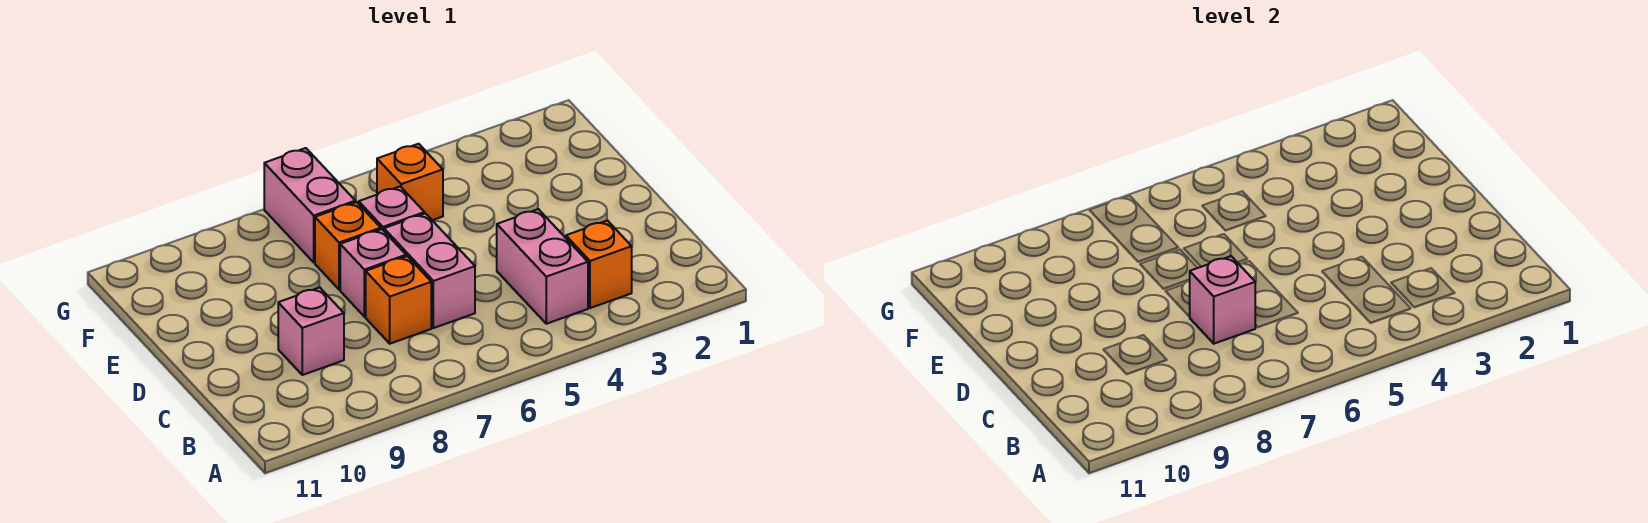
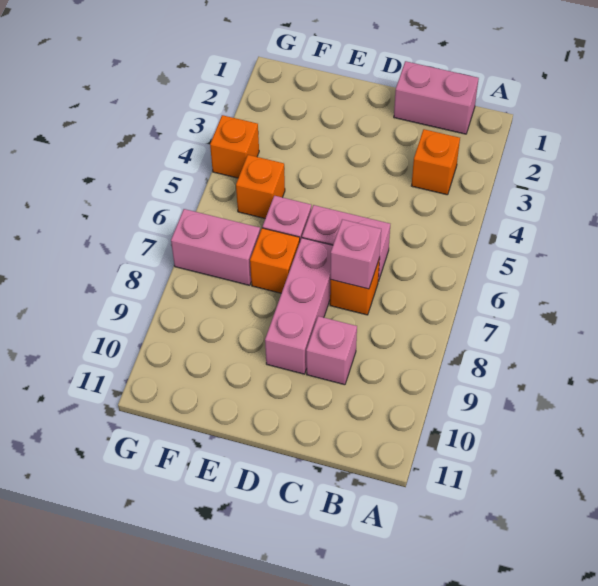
pink 1x2 brick [497,209,588,324] -> pink 1x2 brick moved to [394,61,479,134]
pink 1x1 brick [340,229,406,317] -> pink 1x3 brick [265,238,333,374]
none -> orange 1x1 brick [210,115,259,178]

